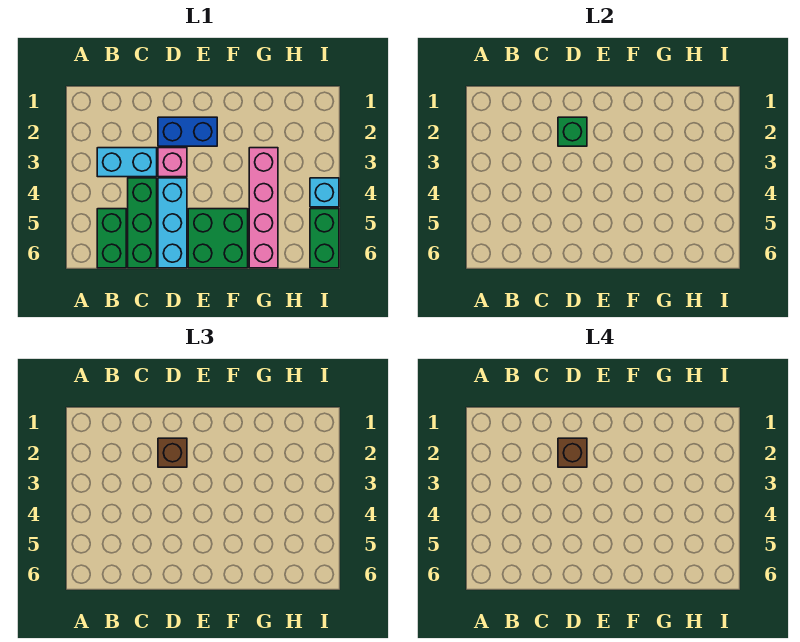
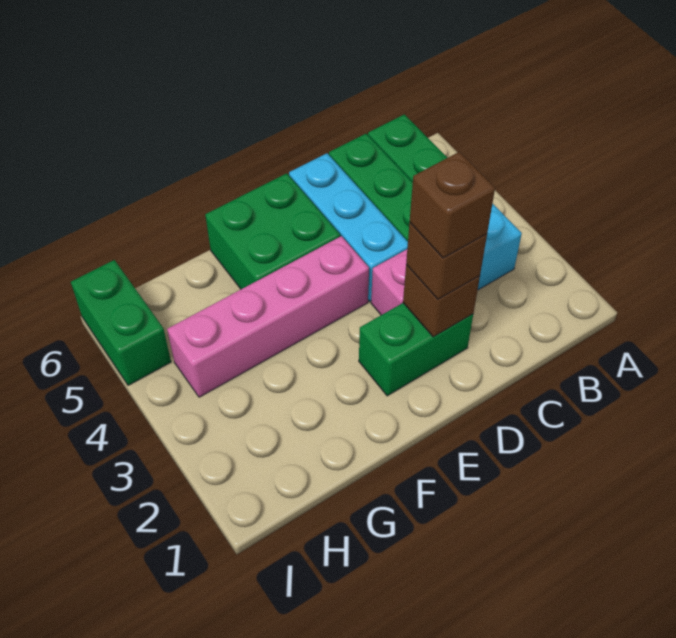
blue 1x2 brick [158,117,217,146] -> green 1x2 brick [359,303,473,396]
green 1x1 brick [558,117,587,146] -> brown 1x1 brick [403,265,480,337]
pink 1x4 brick [249,148,278,268] -> pink 1x4 brick turned to [167,236,369,397]
cyan 1x1 brick [310,178,339,207] -> none

